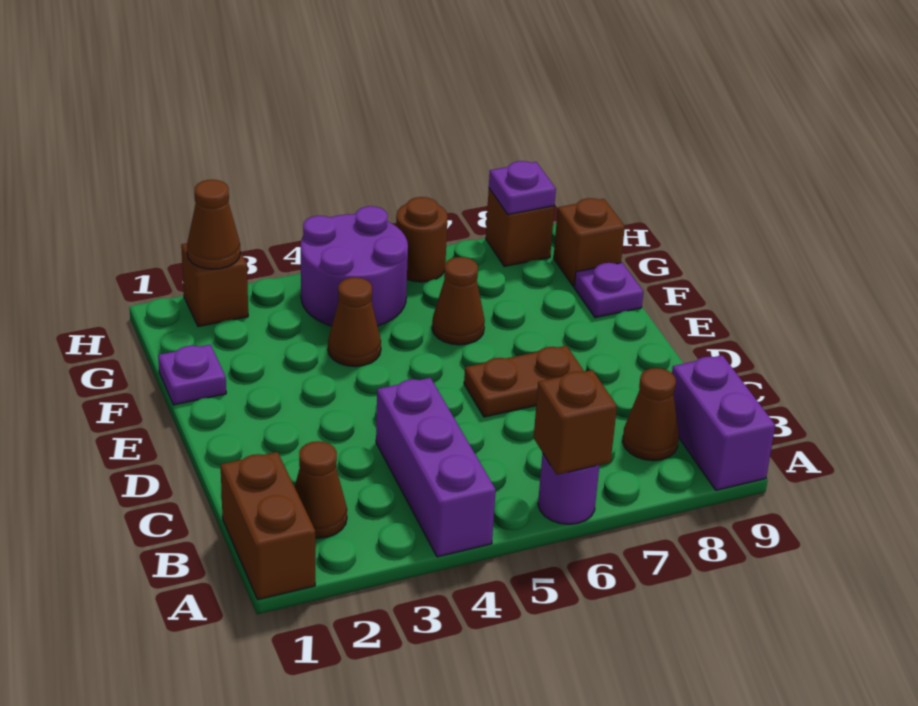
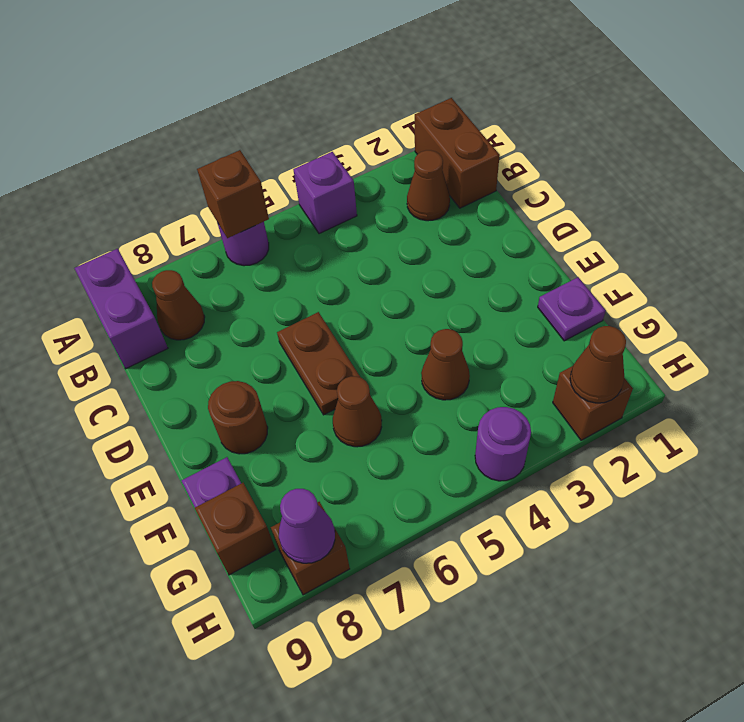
purple 1x3 brick [376,378,496,557] -> purple 1x1 brick [293,152,357,234]
brown 1x2 plate [464,346,584,417] -> brown 1x2 plate turned to [277,312,360,415]
purple 2x2 round brick [301,206,408,326] -> purple 1x1 round brick [475,407,531,481]
brown 1x1 round brick [396,197,448,282] -> brown 1x1 round brick moved to [208,381,268,454]
purple 1x1 plate [489,161,556,214] -> purple 1x1 cone [279,489,335,563]

